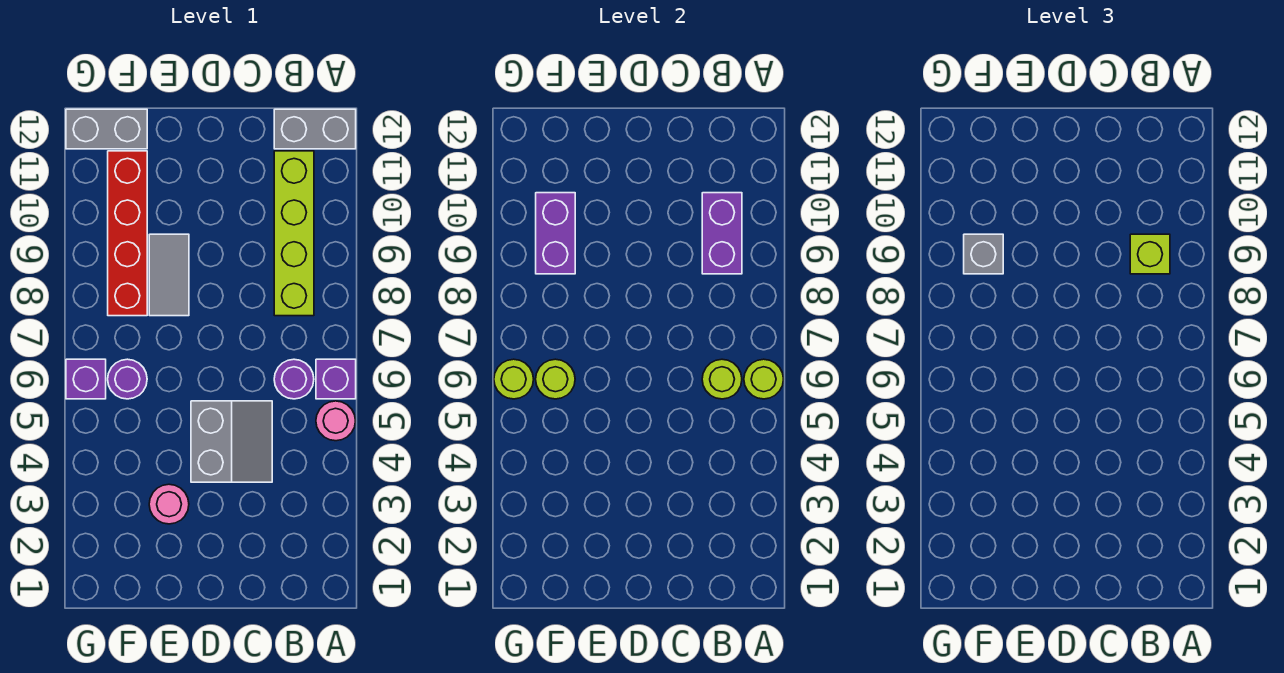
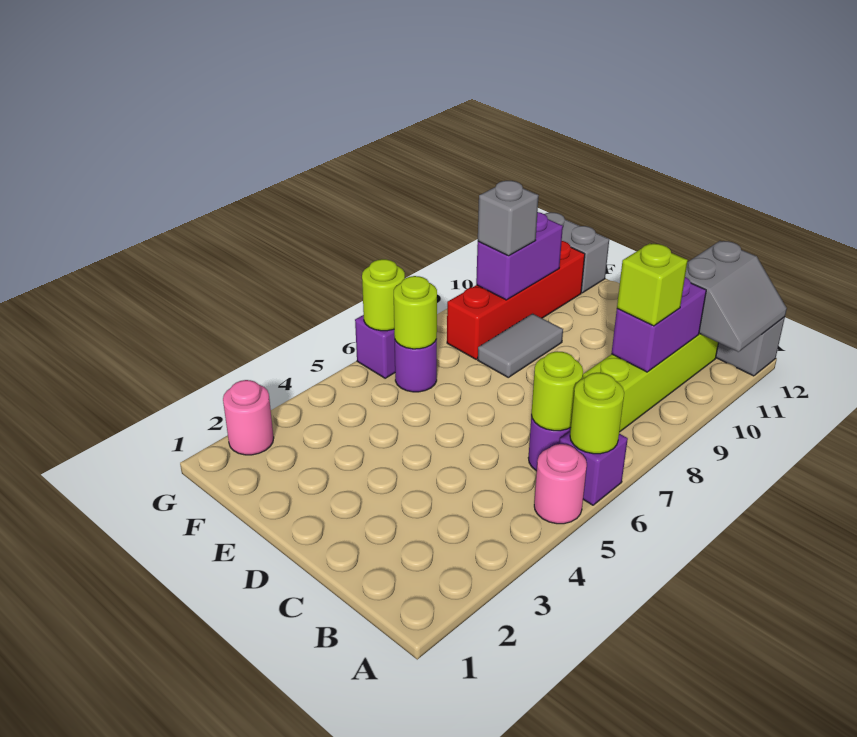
grey 2x2 slope [191,401,272,482] -> grey 2x2 slope moved to [685,241,787,352]
pink 1x1 round brick [149,484,189,524] -> pink 1x1 round brick moved to [223,380,274,455]

